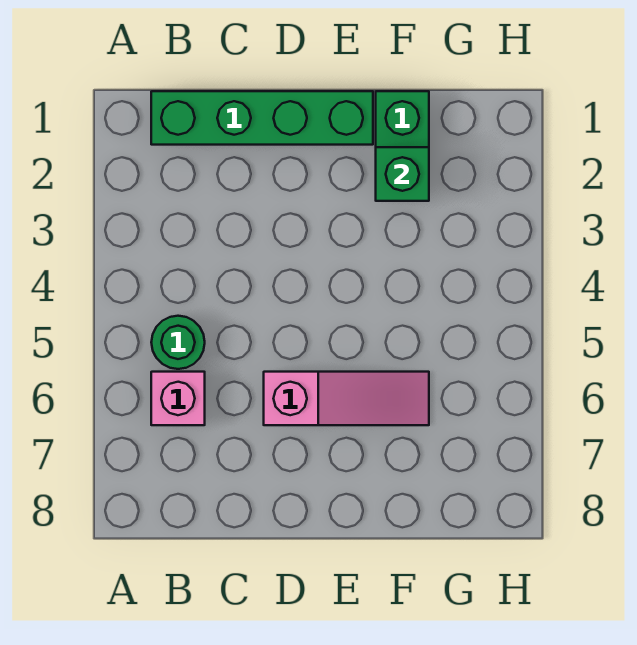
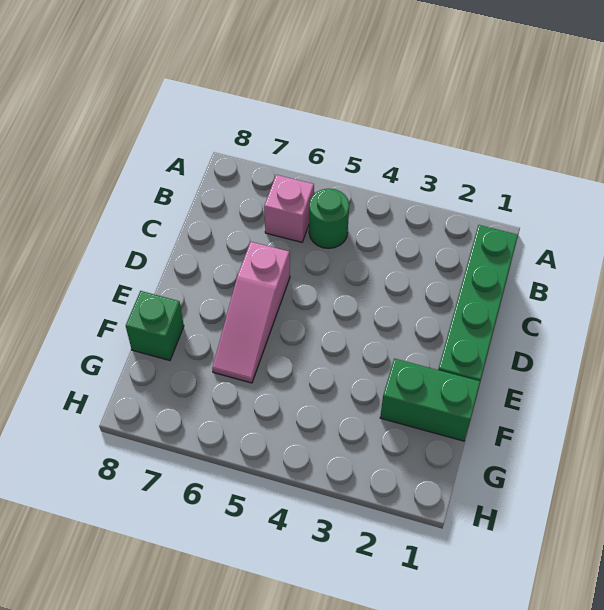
green 1x1 brick [376,147,429,201] -> green 1x1 brick moved to [126,291,184,361]

